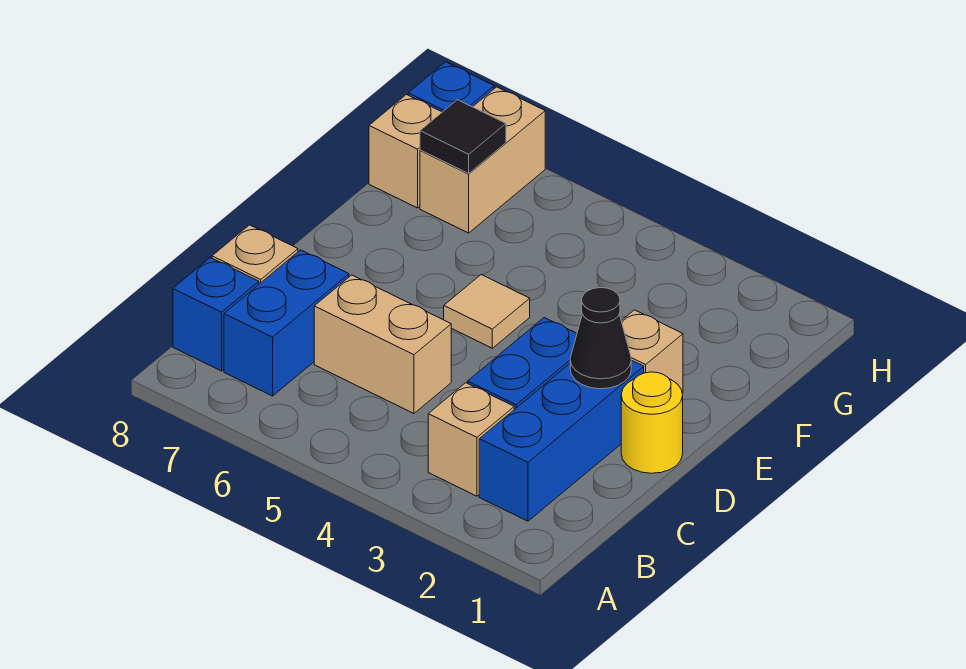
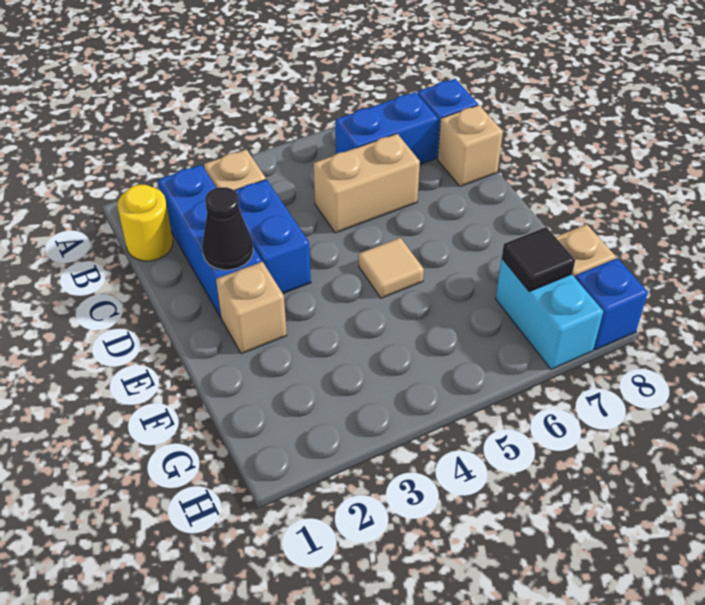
blue 1x2 brick [224,250,349,396] -> blue 1x2 brick turned to [335,92,438,164]
yellow 1x1 round brick [621,372,683,473] -> yellow 1x1 round brick moved to [117,185,173,261]
tan 1x2 brick [420,87,545,233] -> cyan 1x2 brick [496,259,603,369]

